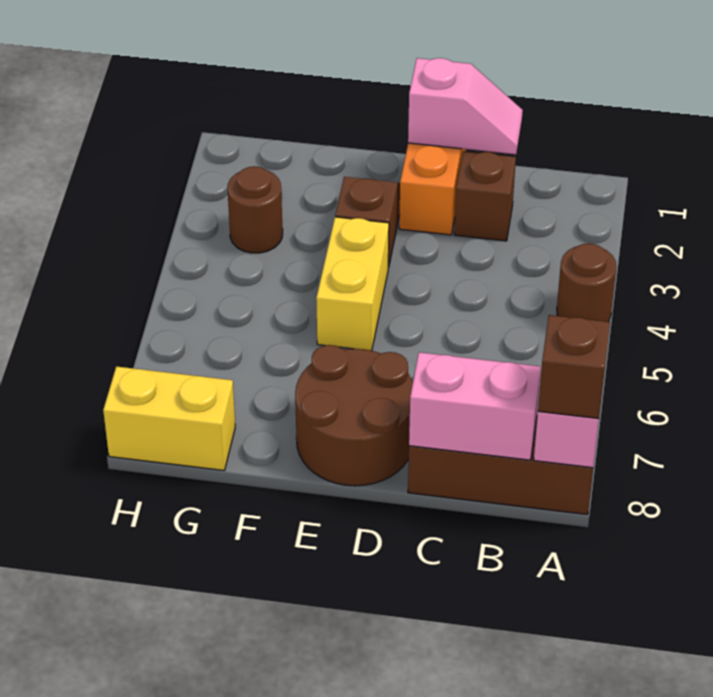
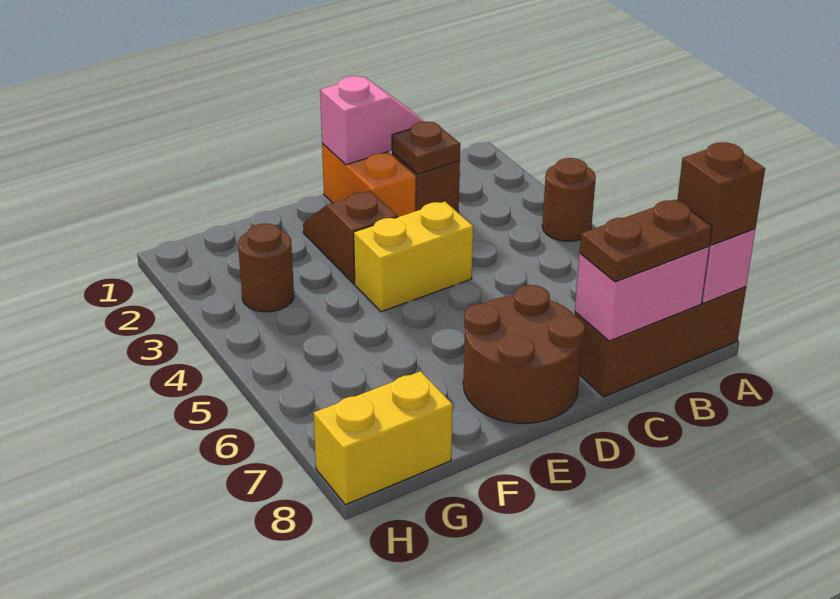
none -> brown 1x2 plate [580,200,712,282]
none -> brown 1x1 plate [392,122,460,174]
yellow 1x2 brick [316,217,389,351] -> yellow 1x2 brick turned to [354,202,473,312]

